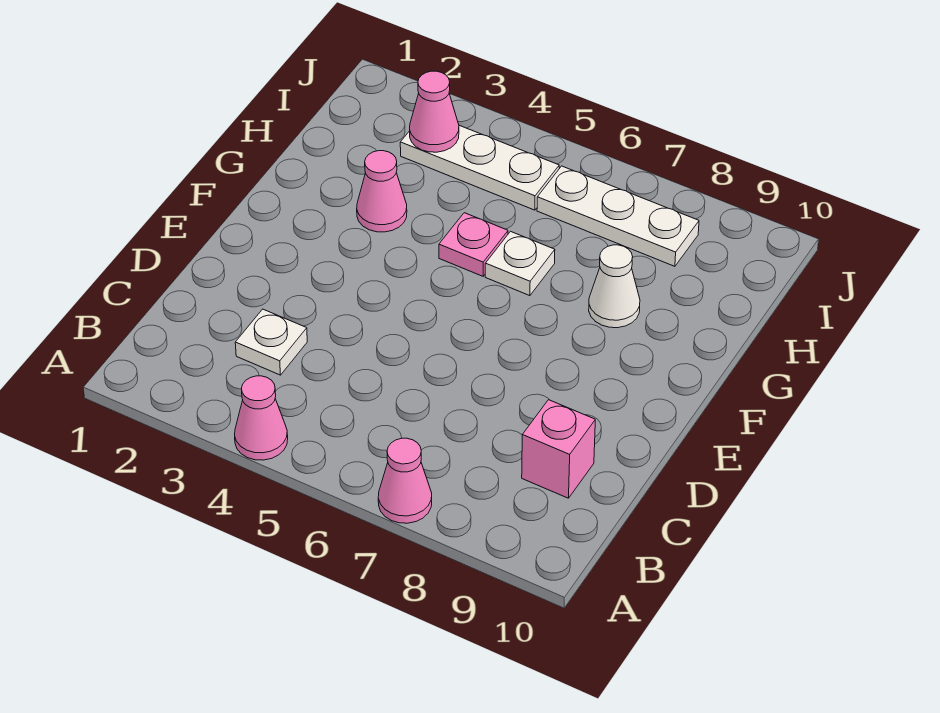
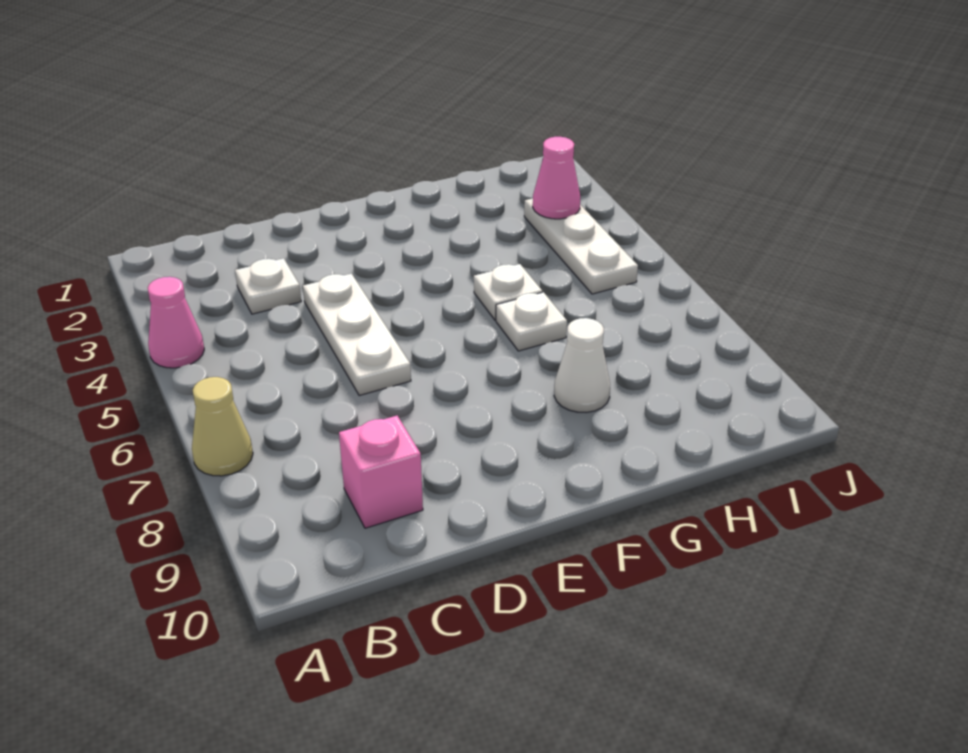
pink 1x1 cone [378,438,432,523] -> tan 1x1 cone [192,377,253,476]
pink 1x1 cone [357,151,407,232] -> none
pink 1x1 plate [439,213,508,276] -> white 1x1 plate [474,264,542,320]
white 1x3 plate [537,166,699,266] -> white 1x3 plate moved to [303,274,411,396]

